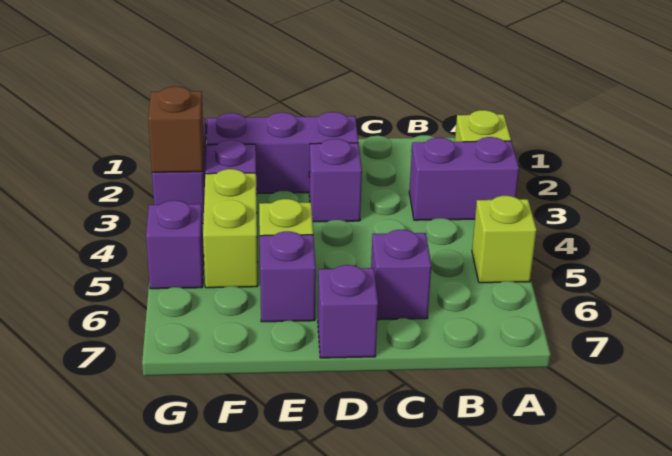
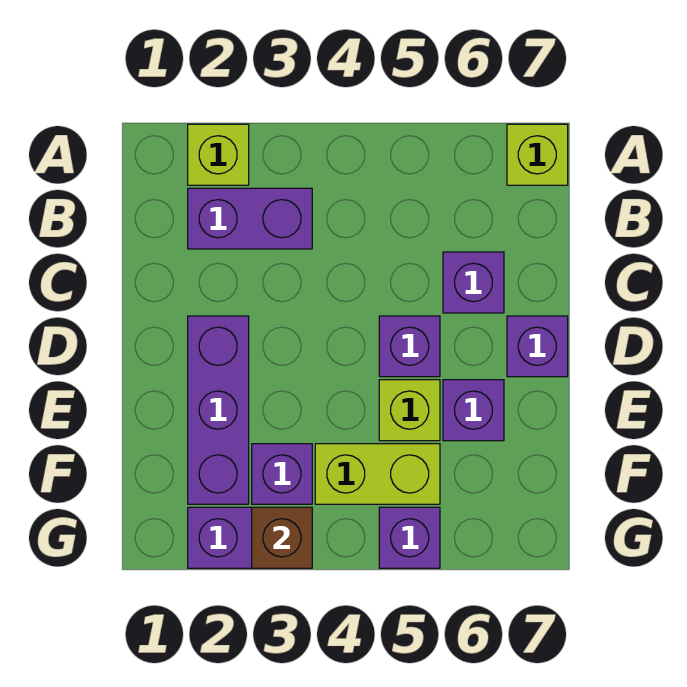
purple 1x2 brick [409,137,519,220] -> purple 1x2 brick turned to [188,188,312,249]
lime 1x1 brick [472,196,537,283] -> lime 1x1 brick moved to [507,124,568,185]
purple 1x1 brick [309,139,362,222] -> purple 1x1 brick moved to [379,316,440,377]

